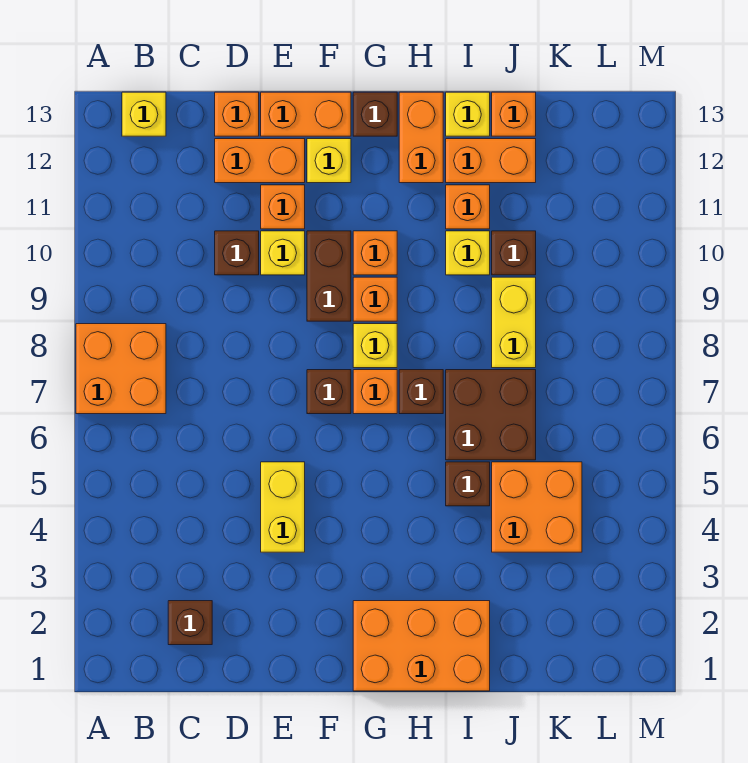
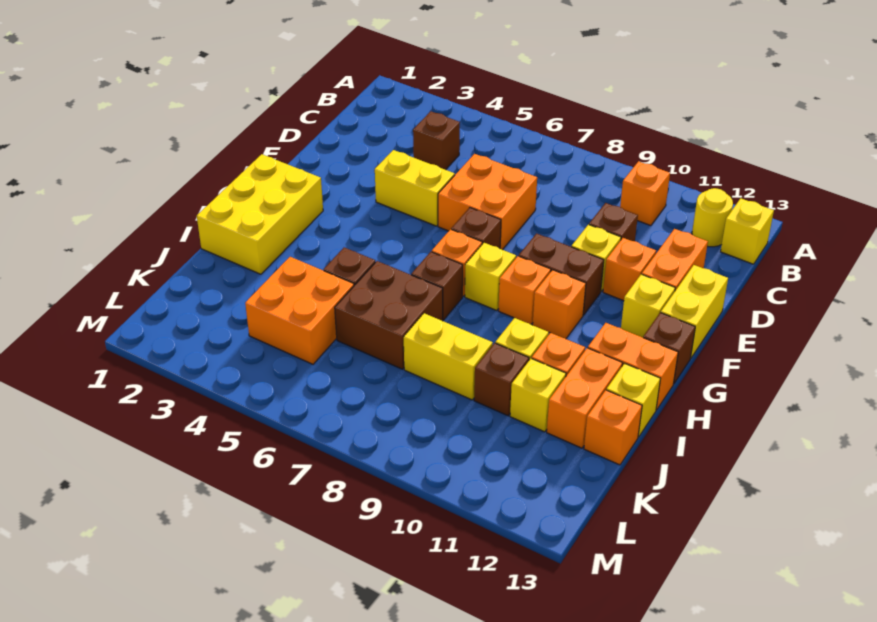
orange 2x2 brick [76,324,166,414] -> orange 2x2 brick moved to [438,154,537,250]
none -> yellow 1x1 round brick [692,188,733,247]
brown 1x1 brick [168,601,212,645] -> brown 1x1 brick moved to [413,111,460,170]
orange 1x1 brick [215,92,259,136] -> orange 1x1 brick moved to [620,161,670,226]
orange 1x2 brick [261,92,351,136] -> yellow 1x2 brick [661,265,728,359]
orange 2x3 brick [353,601,490,691] -> yellow 2x3 brick [197,154,323,274]
none -> yellow 1x1 brick [510,358,566,432]

